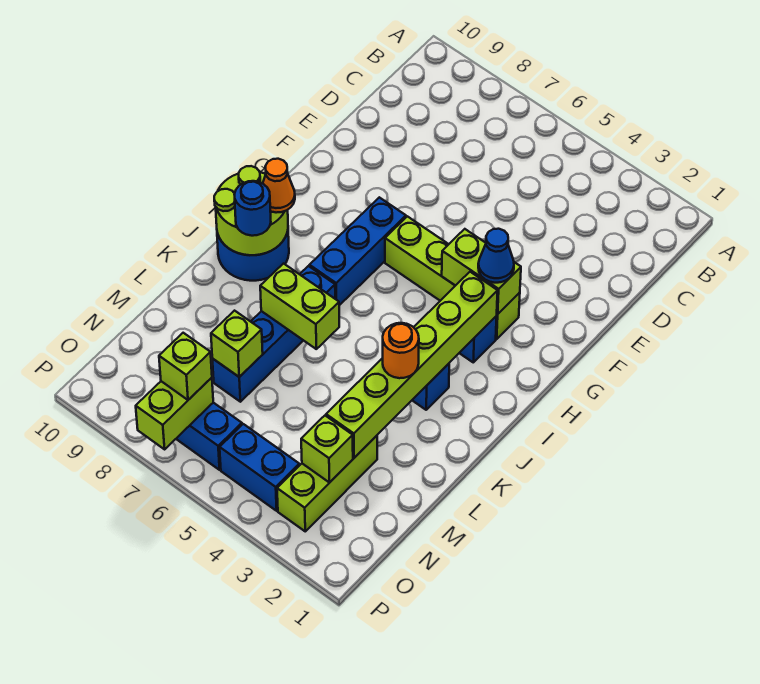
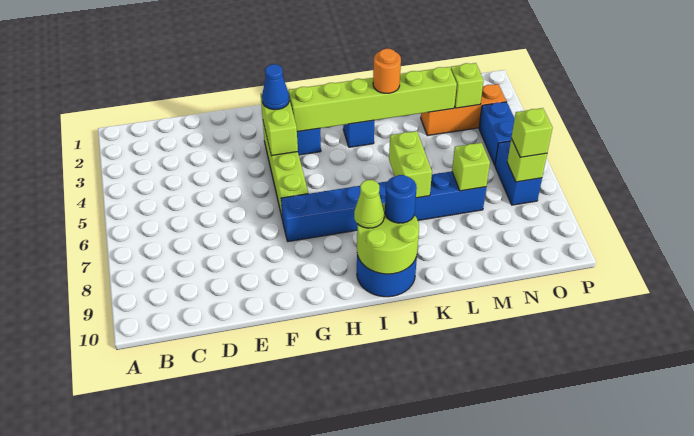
orange 1x1 cone [263,159,295,213] -> lime 1x1 cone [354,180,384,228]
lime 1x3 brick [277,436,377,531] -> orange 1x3 brick [421,84,506,136]
lime 1x2 brick [136,378,213,449] -> lime 1x1 brick [507,139,547,182]

